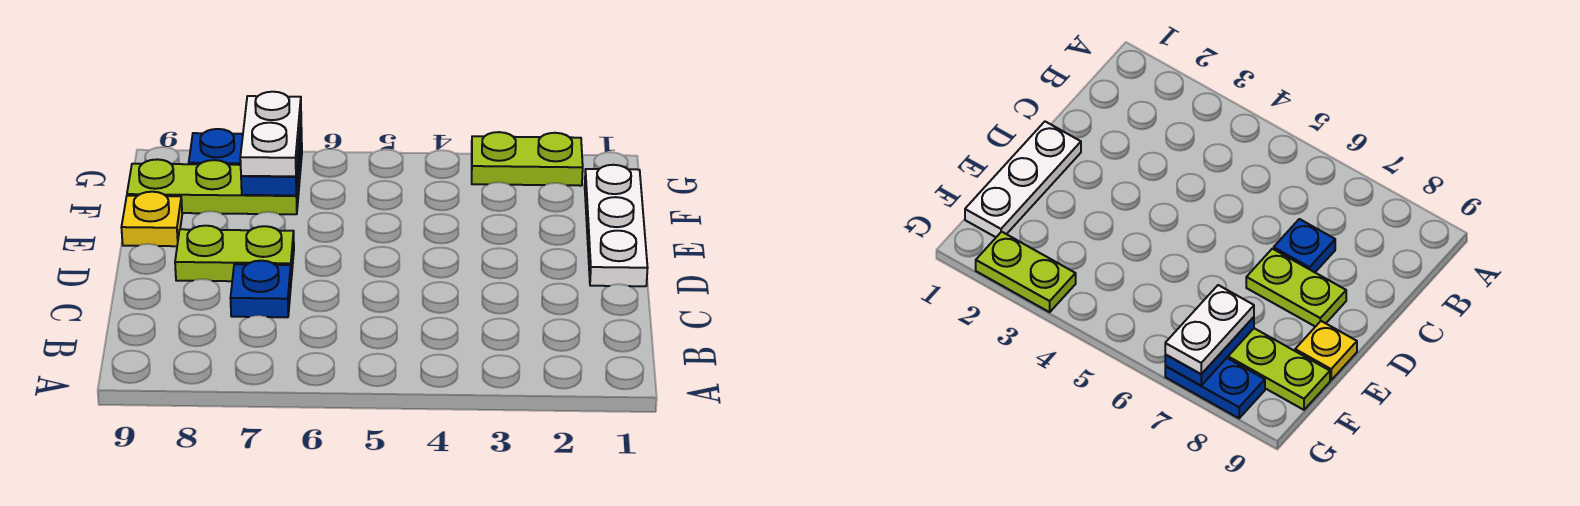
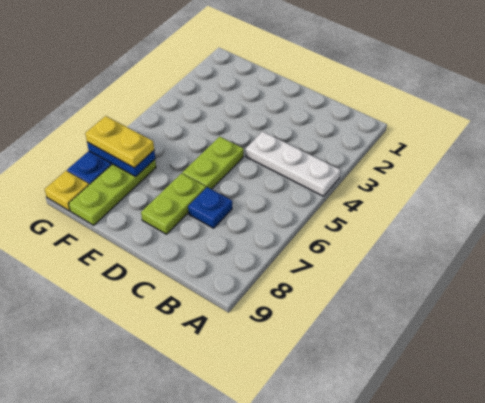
white 1x3 plate [585,165,648,286] -> white 1x3 plate moved to [246,131,340,196]
yellow 1x1 plate [121,192,182,246] -> yellow 1x1 plate moved to [45,171,89,211]
white 1x2 plate [240,92,301,176] -> yellow 1x2 plate [85,116,154,168]
lime 1x2 plate [472,132,583,186] -> lime 1x2 plate moved to [182,137,244,189]

